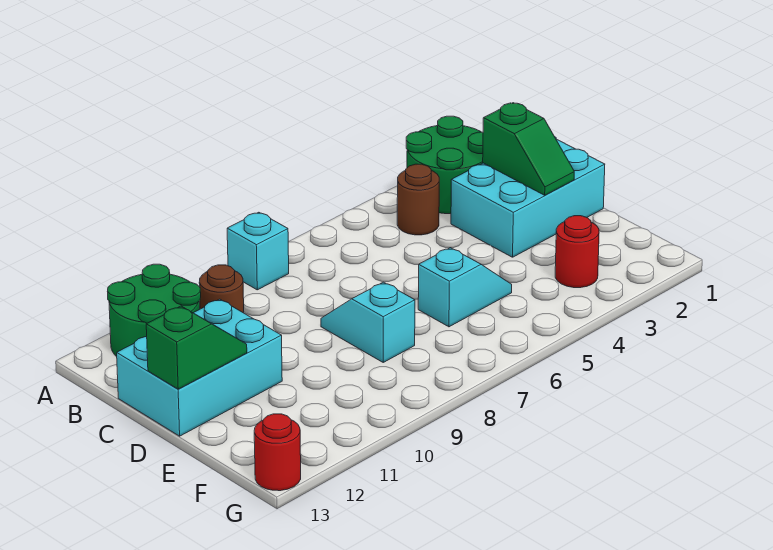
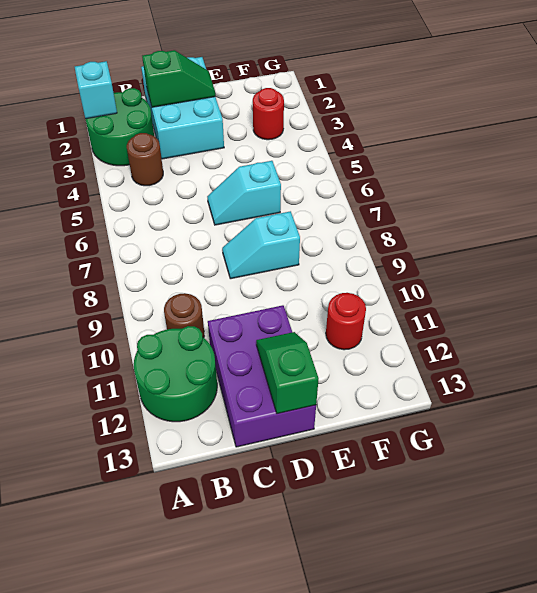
cyan 1x1 brick [227,212,289,290] -> cyan 1x1 brick moved to [75,61,117,119]
cyan 2x3 brick [117,299,282,436] -> purple 2x3 brick [208,305,316,447]
cyan 1x2 slope [418,248,512,327] -> cyan 1x2 slope turned to [207,161,281,225]
red 1x1 round brick [254,414,301,491] -> red 1x1 round brick moved to [326,293,366,350]

